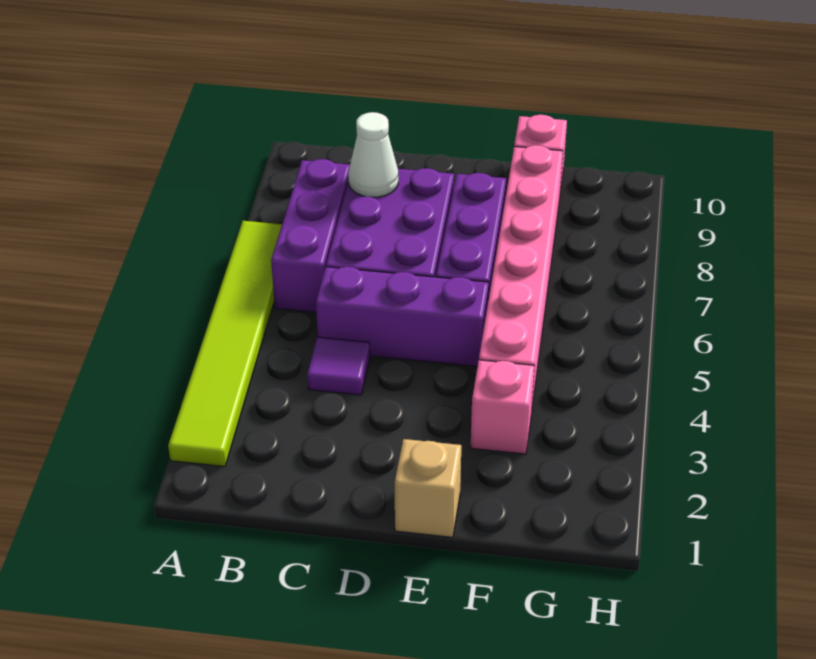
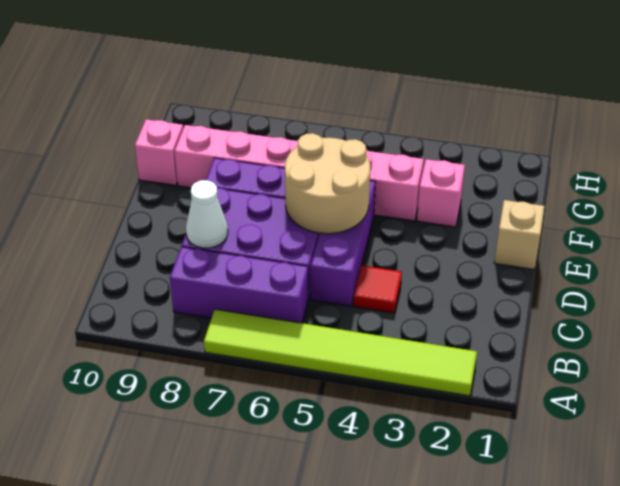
purple 1x1 tile [307,337,370,395] -> red 1x1 tile [354,265,402,313]
none -> tan 2x2 round brick [285,133,370,234]

